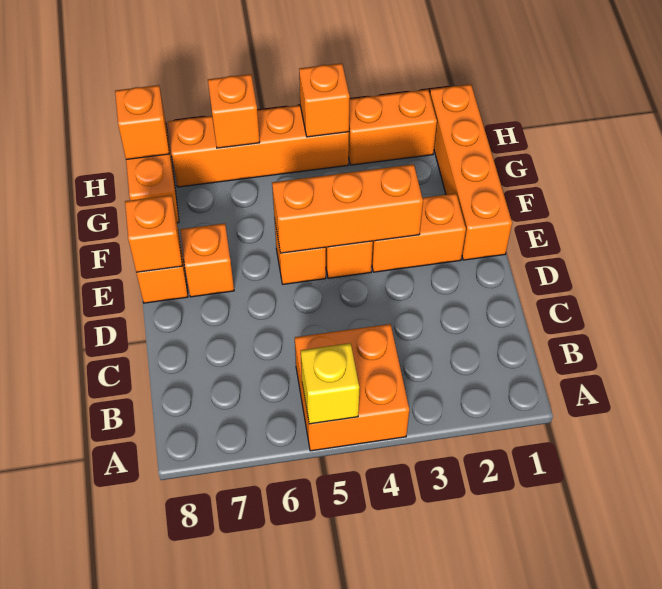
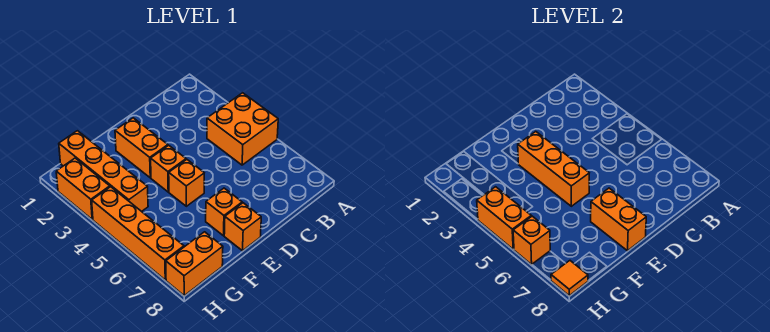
yellow 1x1 brick [301,343,359,424] -> none
orange 1x4 brick [430,84,512,260] -> orange 1x4 brick turned to [59,131,148,211]
orange 1x1 brick [125,195,182,272] -> orange 1x2 brick [591,188,646,251]
orange 1x1 brick [299,63,350,137] -> orange 1x2 brick [477,187,531,249]
orange 1x1 brick [115,85,169,159] -> orange 1x1 tile [551,261,588,296]

